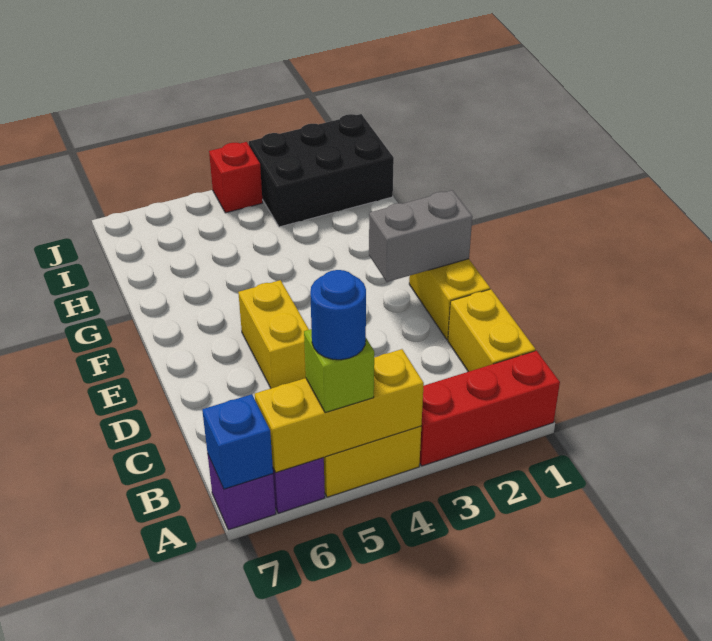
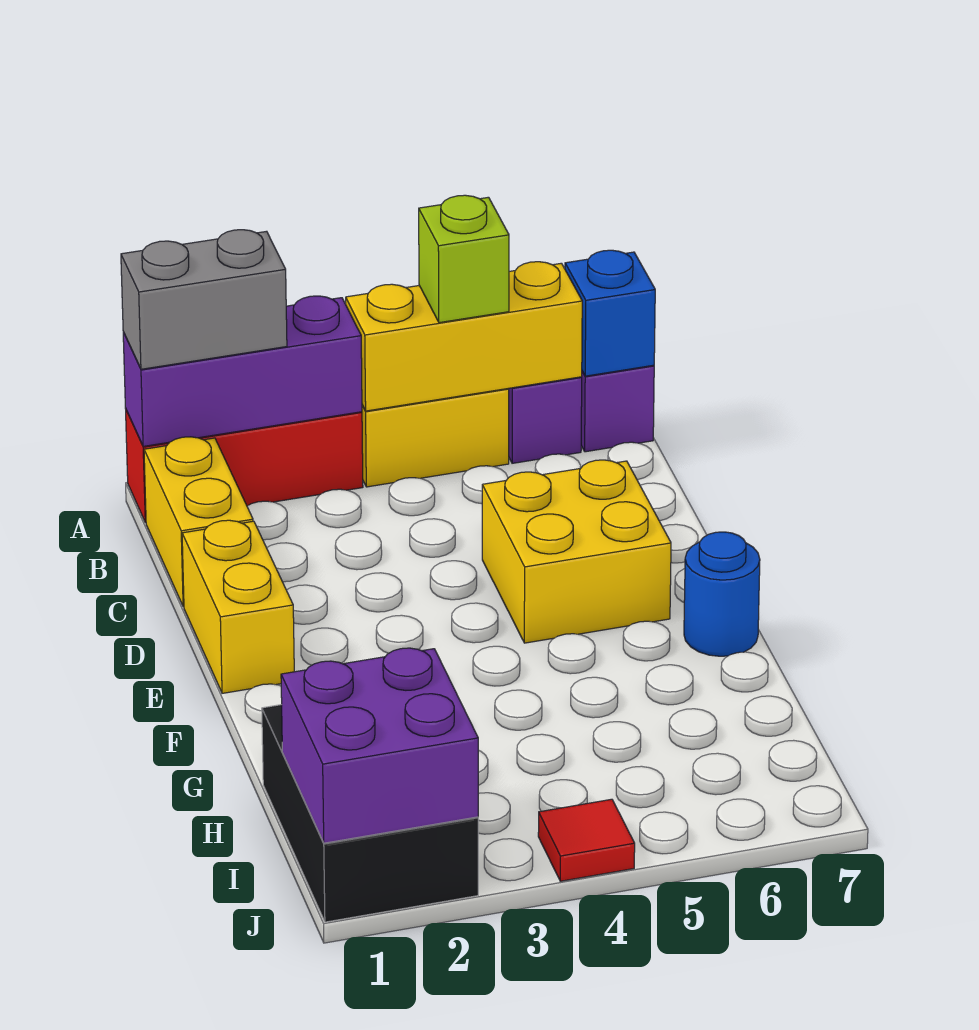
none -> purple 1x3 brick [123,296,362,446]
blue 1x1 round brick [310,270,366,360] -> blue 1x1 round brick moved to [684,532,760,656]
yellow 1x2 brick [238,280,309,388] -> yellow 2x2 brick [482,460,671,643]
grey 1x2 brick [369,190,472,282] -> grey 1x2 brick moved to [121,230,287,369]
black 2x3 brick [249,114,394,227] -> black 2x3 brick turned to [262,705,478,922]
none -> purple 2x2 brick [281,648,478,843]
red 1x1 brick [209,142,263,213] -> red 1x1 tile [538,799,635,881]

